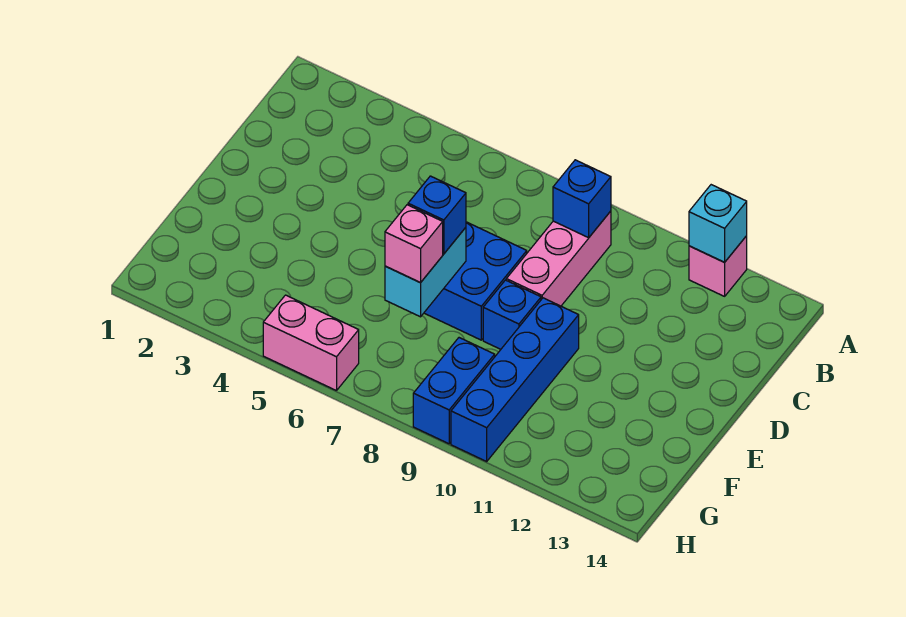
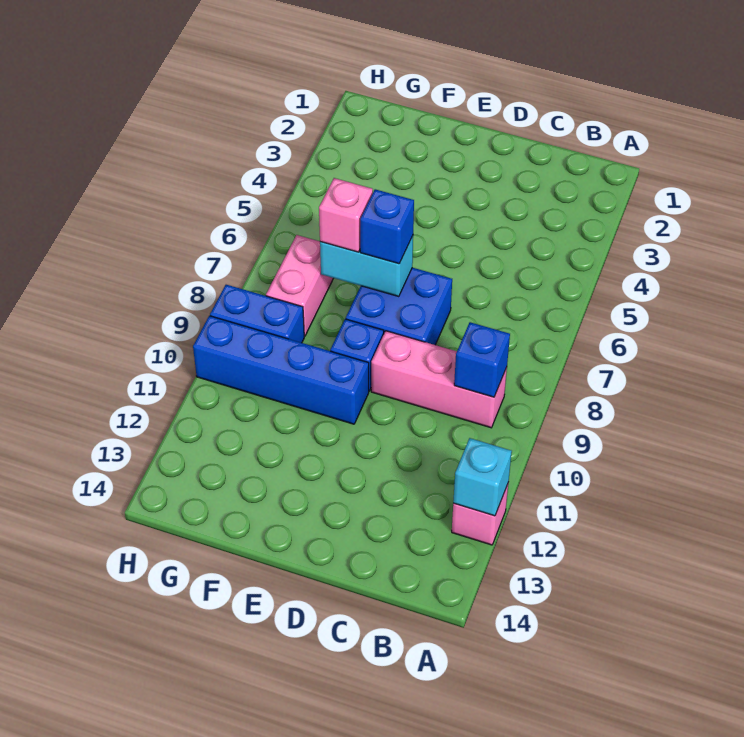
pink 1x2 brick [263,295,359,391] -> pink 1x2 brick moved to [266,235,333,336]

